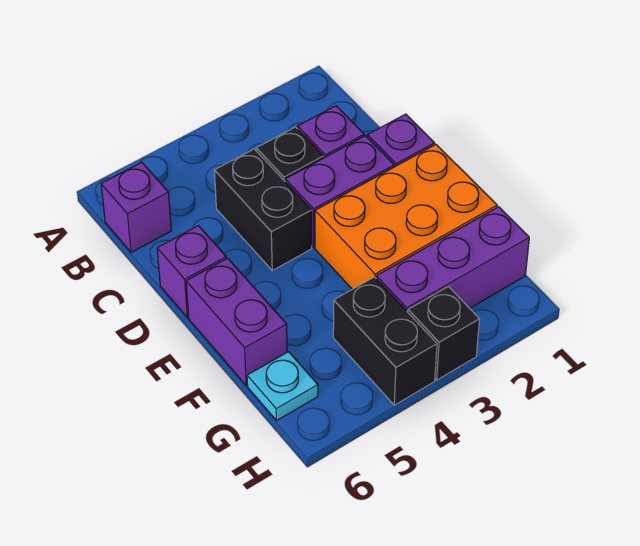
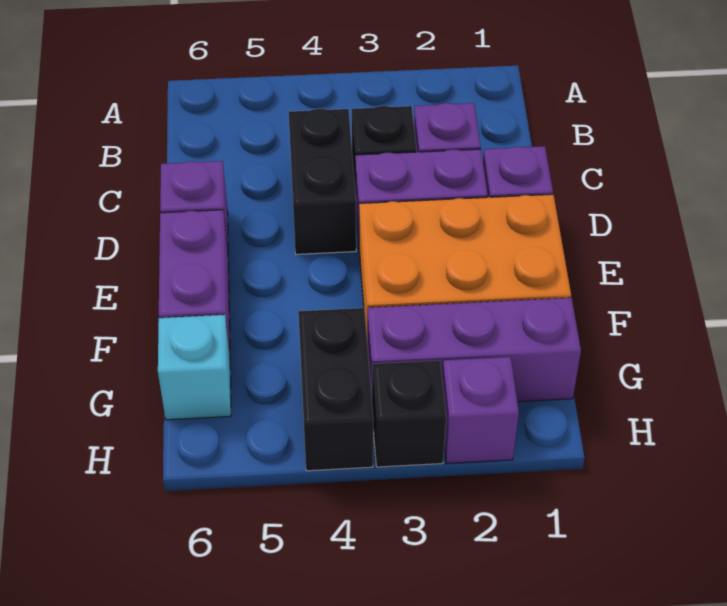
purple 1x1 brick [101,162,171,252] -> purple 1x1 brick moved to [442,357,519,463]
cyan 1x1 plate [247,352,318,420] -> cyan 1x1 brick [158,315,231,420]

